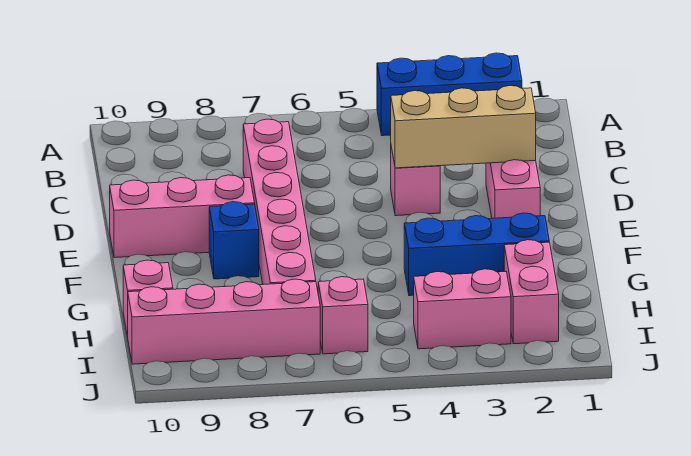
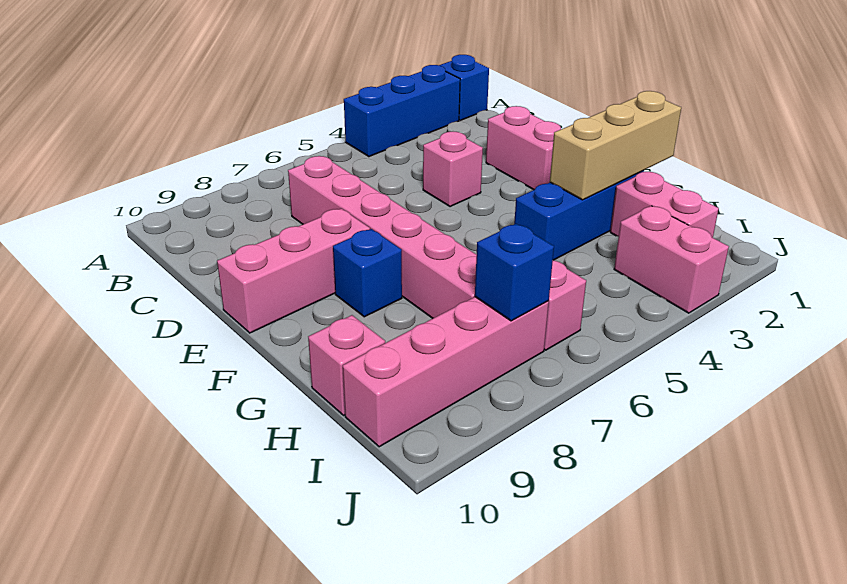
none -> blue 1x1 brick [439,55,489,120]
tan 1x3 brick [391,86,536,168] -> tan 1x3 brick moved to [550,91,681,200]
pink 1x2 brick [414,269,511,349] -> pink 1x2 brick turned to [614,206,729,313]
none -> blue 1x1 brick [475,224,554,321]

